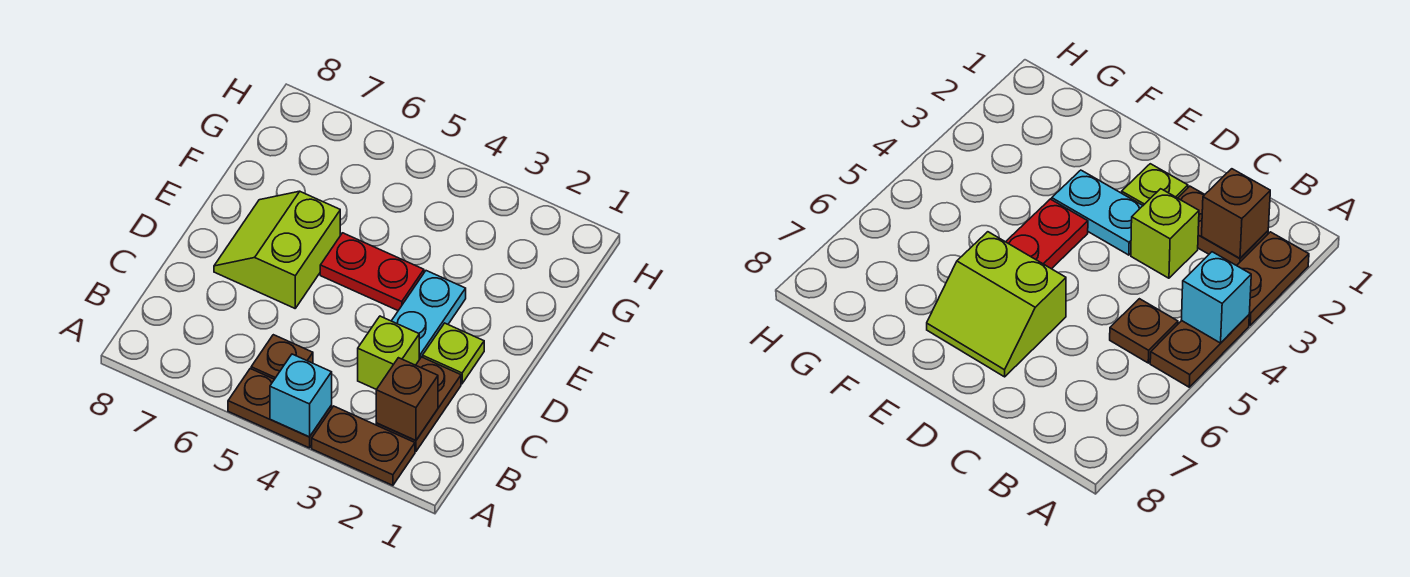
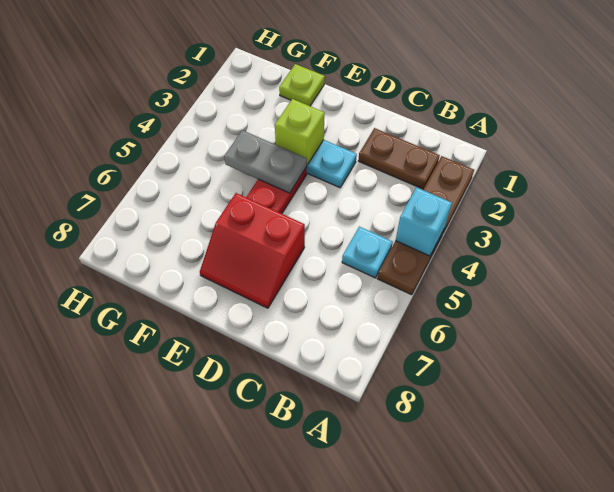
brown 1x1 brick [376,358,438,441] -> none
brown 1x1 plate [251,335,313,379] -> cyan 1x1 plate [342,227,393,278]
lime 1x1 brick [358,316,419,389] -> lime 1x1 brick moved to [275,99,325,165]
lime 1x1 plate [423,323,484,384] -> lime 1x1 plate moved to [279,64,325,106]
lime 2x2 slope [214,191,340,308] -> red 2x2 slope [200,193,305,308]
none -> grey 1x2 plate [224,130,307,193]

